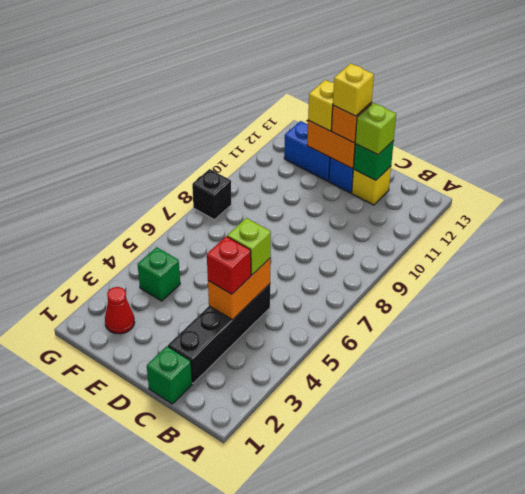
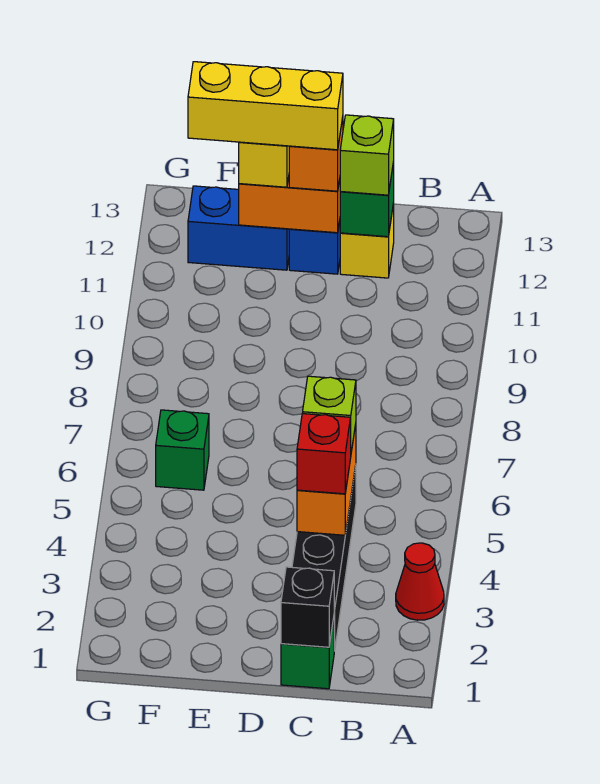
yellow 1x1 brick [333,63,374,116] -> yellow 1x3 brick [188,62,343,150]
red 1x1 cone [105,287,135,334] -> red 1x1 cone moved to [396,543,444,620]
green 1x1 brick [138,247,180,301] -> green 1x1 brick moved to [156,410,209,490]
black 1x1 brick [192,169,231,220] -> black 1x1 brick moved to [281,567,334,647]

